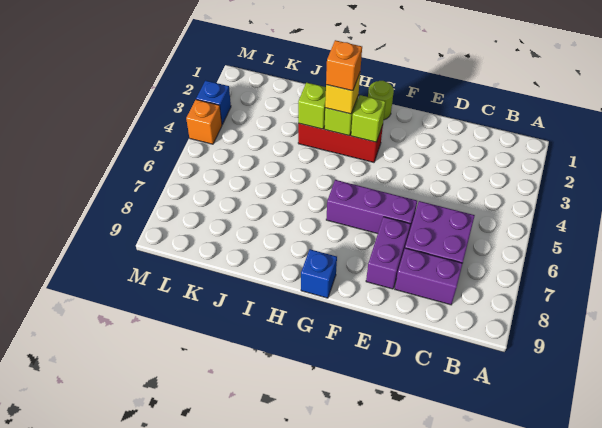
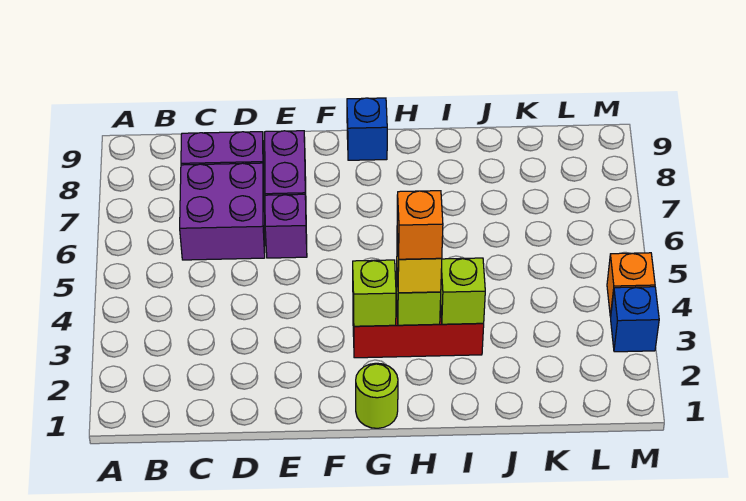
purple 1x3 brick [326,180,417,234] -> purple 1x1 brick [265,194,307,258]

